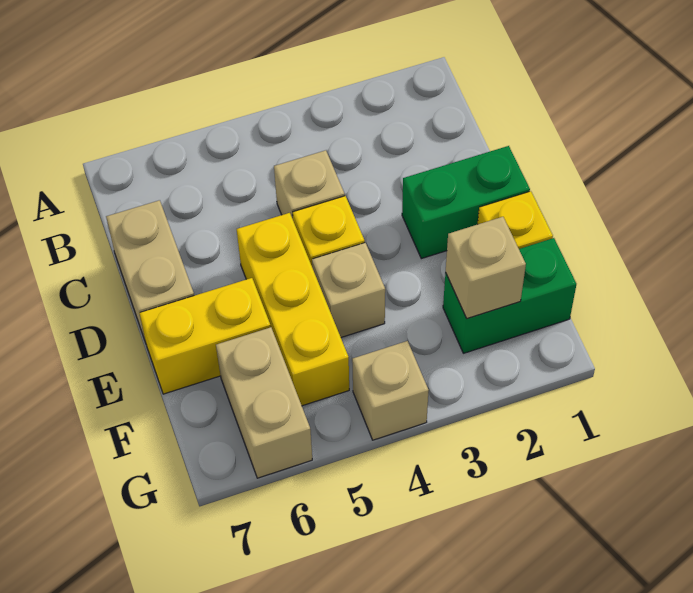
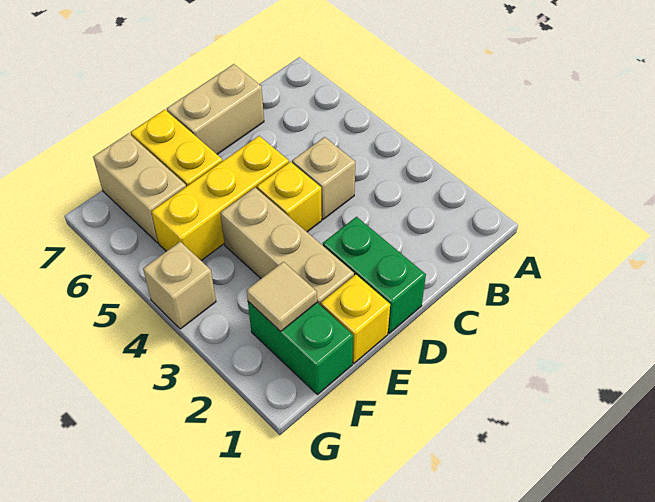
tan 1x1 brick [312,243,385,337] -> tan 1x3 brick [220,188,354,305]
tan 1x1 brick [446,217,526,319] -> tan 1x1 tile [246,262,317,331]
tan 1x2 brick [216,327,312,478] -> tan 1x2 brick turned to [93,133,186,243]

